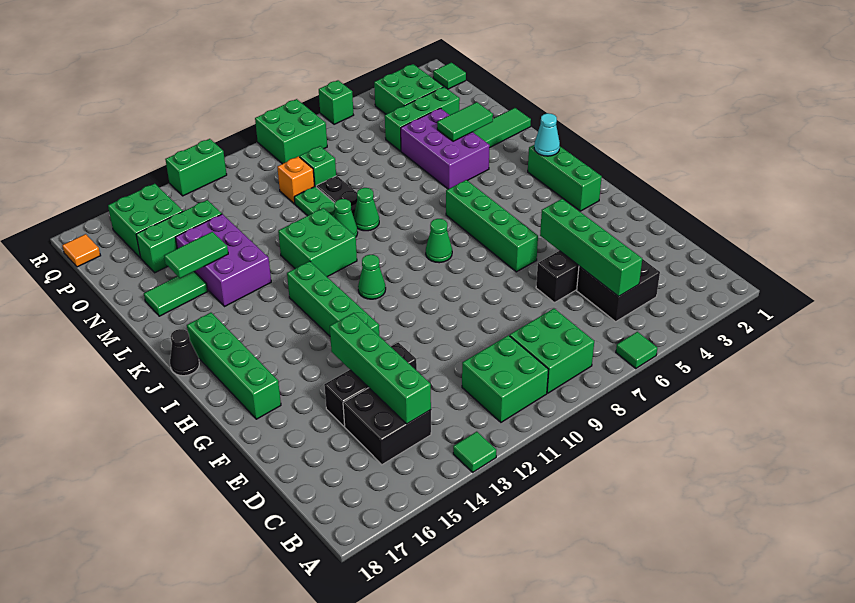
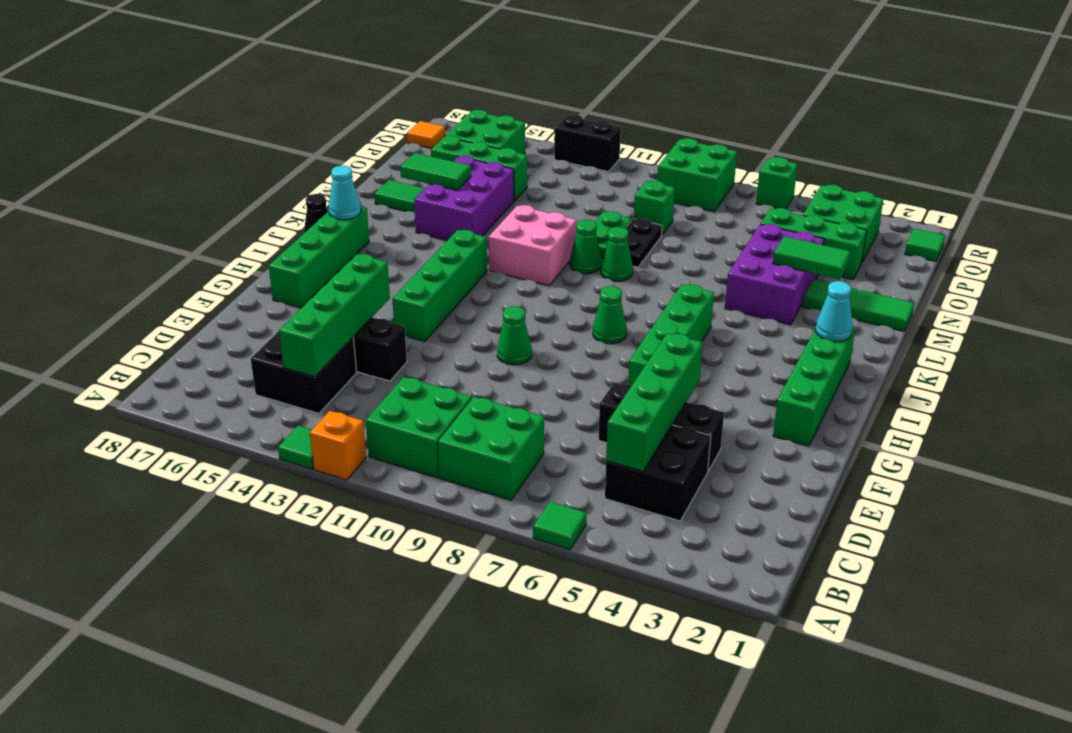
green 1x3 brick [528,145,602,211] -> green 1x4 brick [773,326,855,446]
green 1x1 cone [358,255,386,299] -> green 1x1 cone moved to [497,306,532,365]
none -> cyan 1x1 cone [329,166,361,220]
green 2x2 brick [278,208,357,277] -> pink 2x2 brick [489,205,576,286]
orange 1x1 brick [277,156,315,204] -> orange 1x1 brick moved to [310,411,366,480]
green 1x2 brick [165,139,227,196] -> black 1x2 brick [554,114,621,172]

